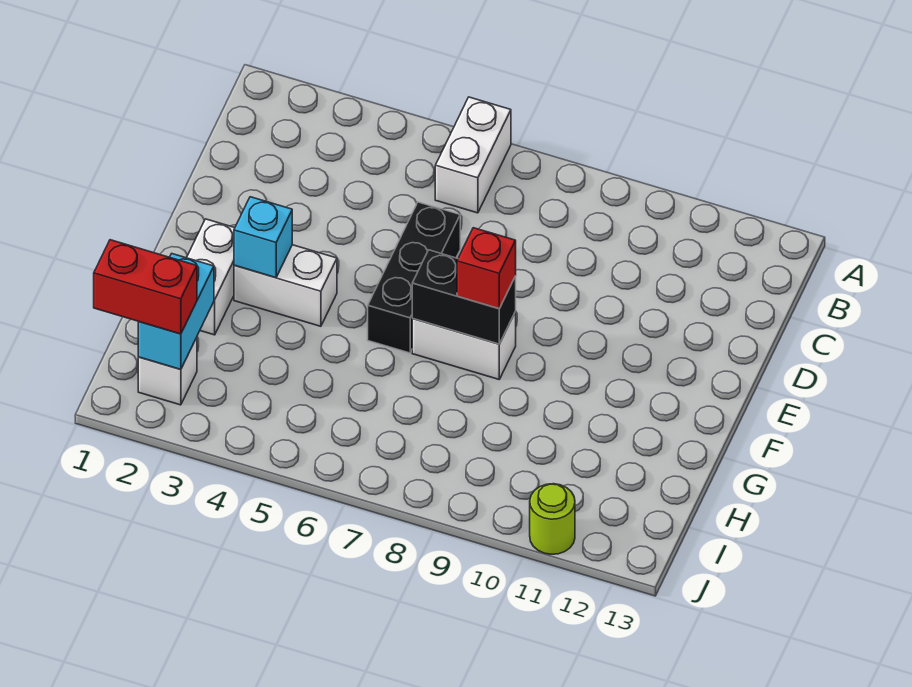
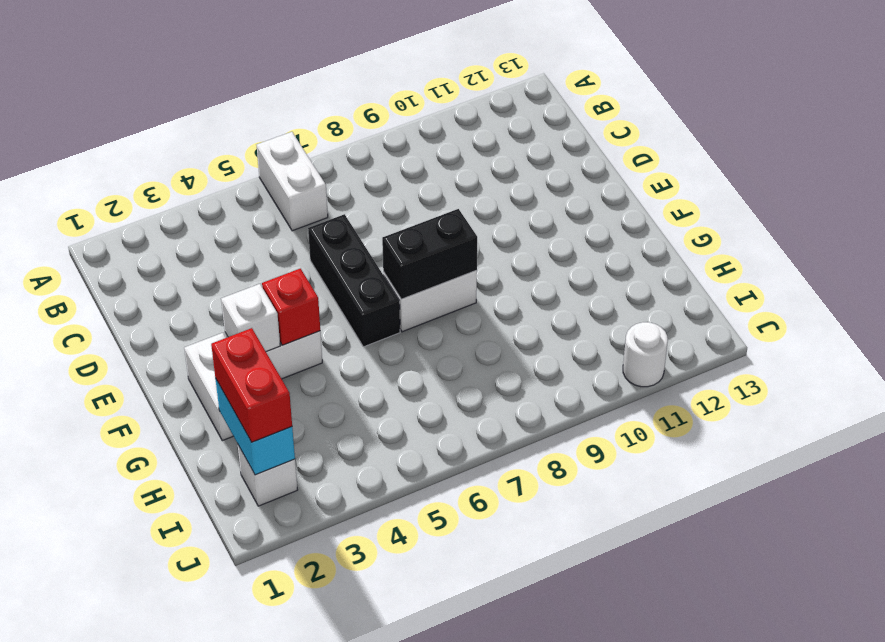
cyan 1x1 brick [234,197,292,278] -> white 1x1 brick [221,284,280,352]
red 1x1 brick [457,228,516,309] -> red 1x1 brick moved to [262,269,320,345]
red 1x2 brick [94,240,197,334] -> red 1x2 brick turned to [211,328,292,442]
lime 1x1 round brick [530,484,575,554] -> white 1x1 round brick [623,322,668,387]

